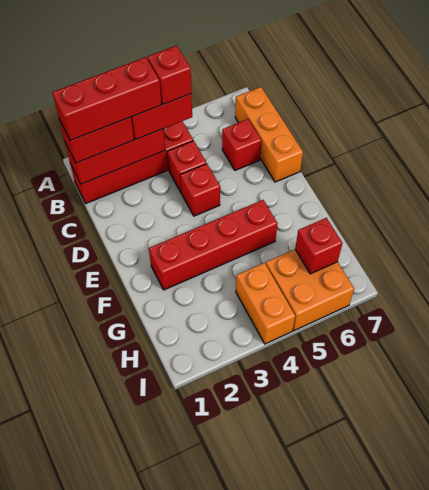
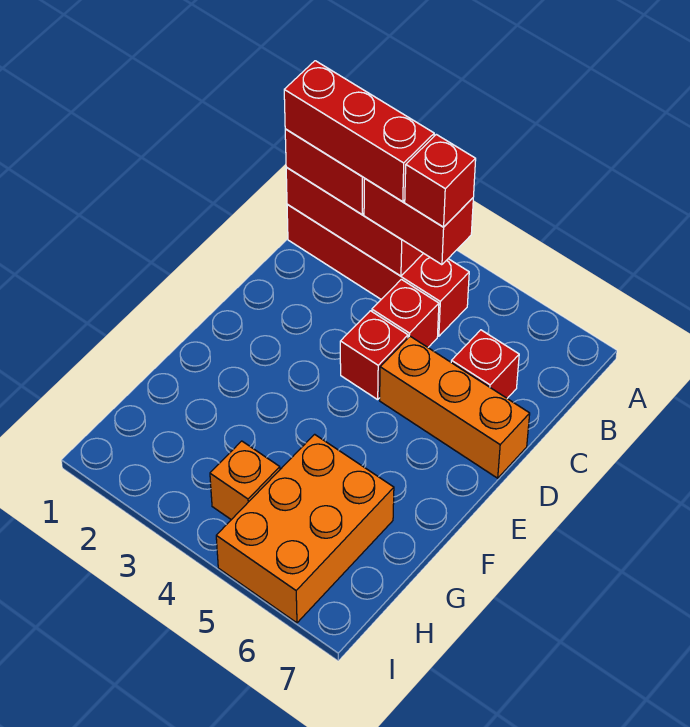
orange 1x3 brick [235,87,303,182] -> orange 1x3 brick turned to [380,336,530,478]
red 1x4 brick [149,200,278,290] -> none
orange 1x2 brick [236,263,295,344] -> orange 1x1 brick [210,441,280,520]
orange 2x2 brick [266,250,354,331] -> orange 2x3 brick [216,434,394,623]
red 1x1 brick [295,218,342,274] -> none

